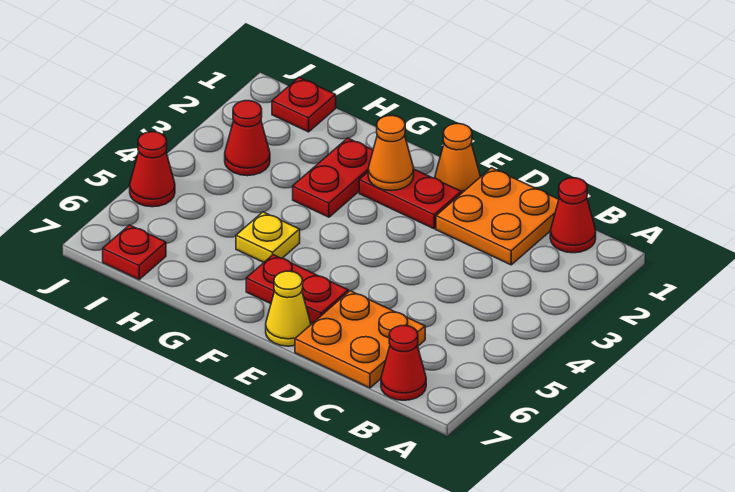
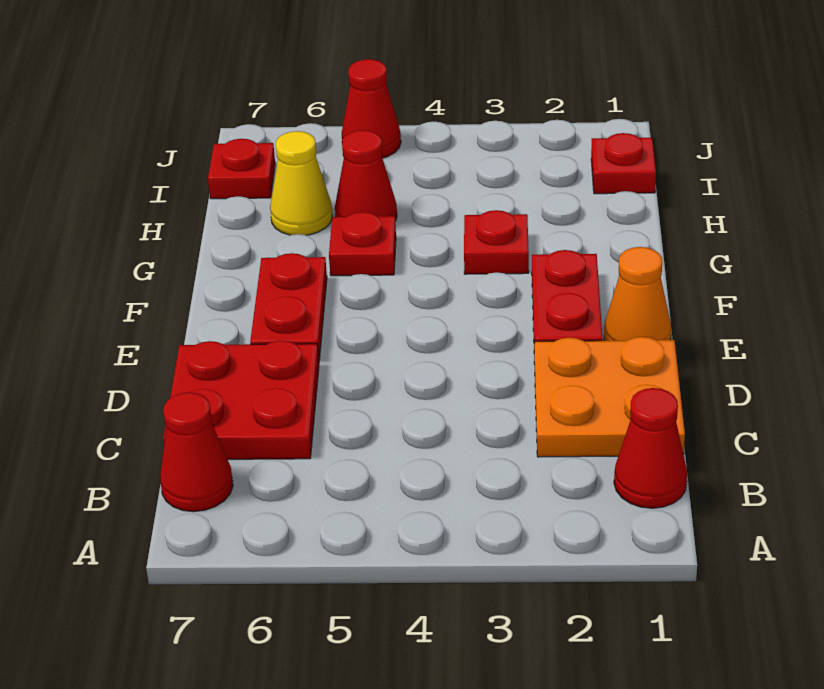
orange 2x2 plate [295,291,425,388] -> red 2x2 plate [163,341,319,459]
yellow 1x1 cone [266,271,311,346] -> yellow 1x1 cone moved to [270,131,332,235]
orange 1x1 cone [368,115,414,190] -> none
red 1x2 plate [293,138,373,217] -> red 1x1 plate [464,210,529,274]
yellow 1x1 plate [236,212,300,262] -> red 1x1 plate [329,212,396,276]
red 1x1 cone [225,101,270,176] -> red 1x1 cone moved to [335,130,397,221]

